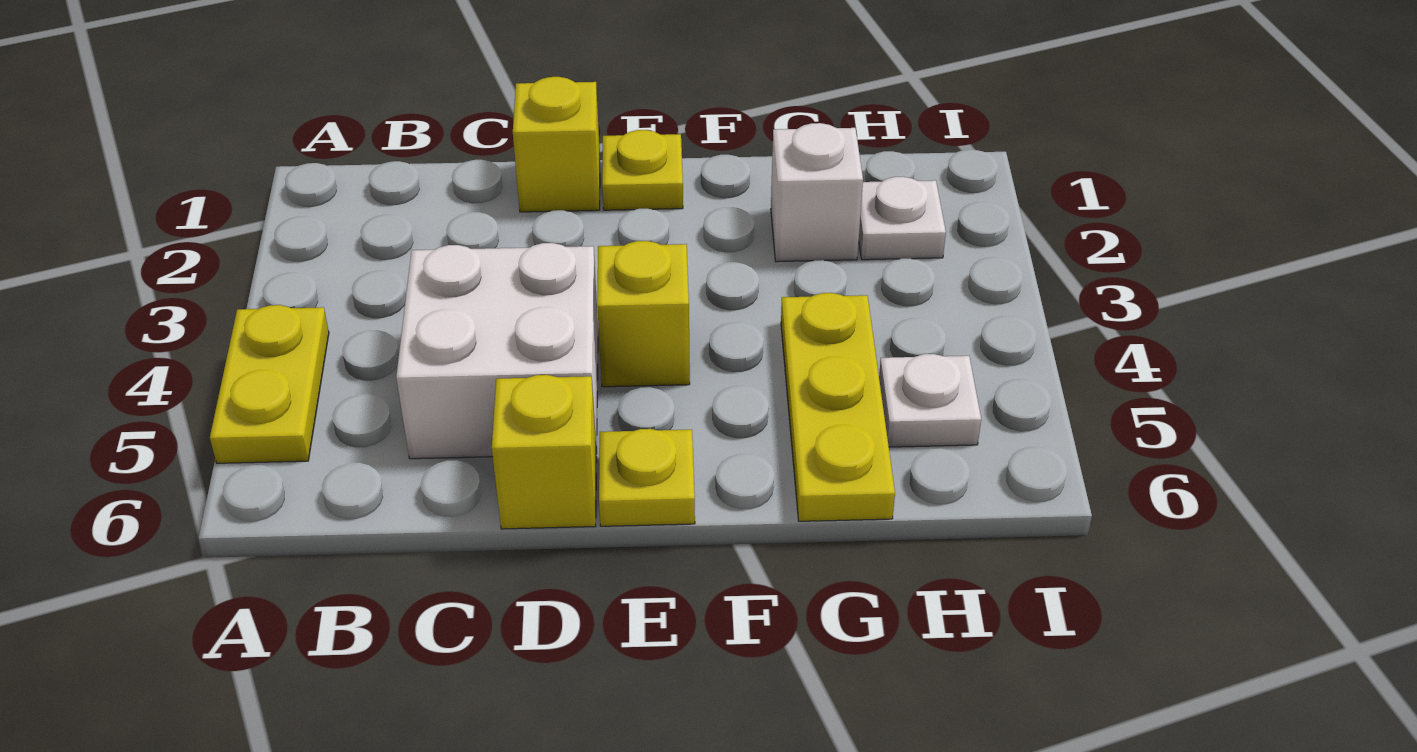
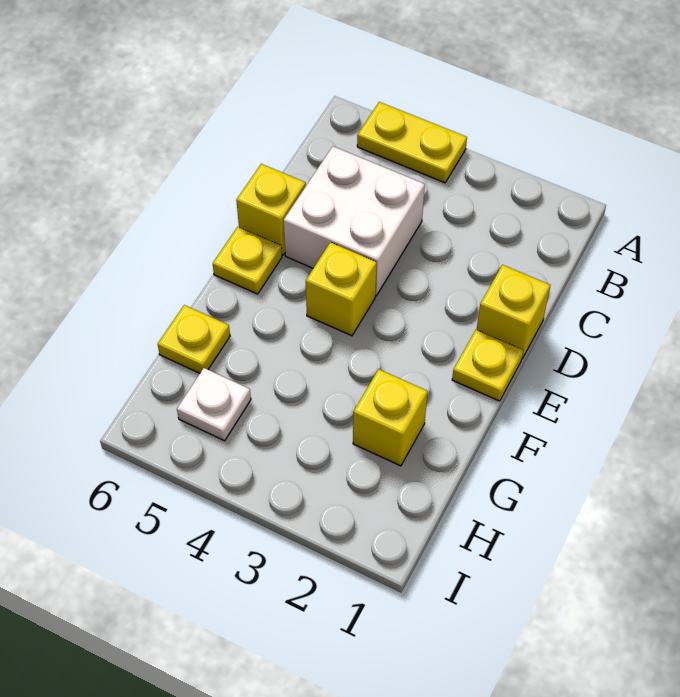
white 1x1 brick [771,123,863,262] -> yellow 1x1 brick [353,369,428,466]
yellow 1x3 plate [781,293,895,521] -> yellow 1x1 plate [158,305,230,373]
white 1x1 plate [859,177,946,260] -> none

